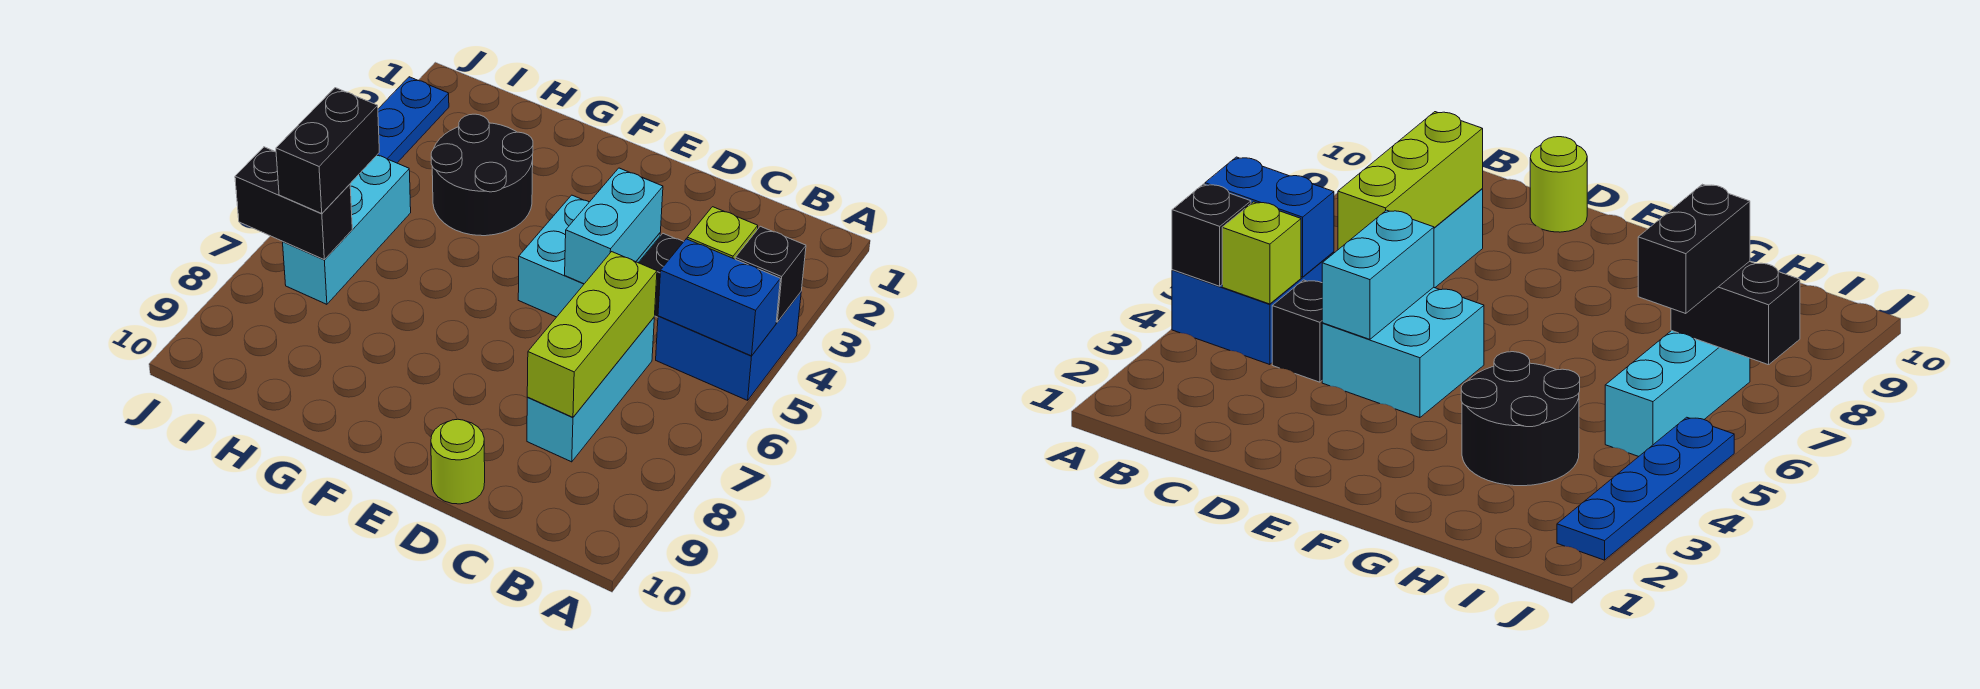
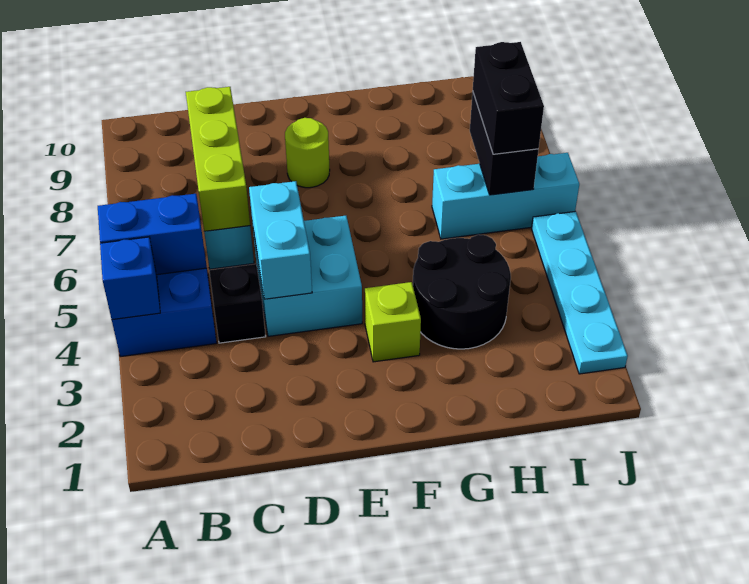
black 1x1 brick [735,226,806,322] -> blue 1x1 brick [100,237,160,320]
lime 1x1 brick [687,207,758,259] -> lime 1x1 brick moved to [365,282,421,362]
lime 1x1 round brick [431,419,485,504] -> lime 1x1 round brick moved to [285,118,330,188]
cyan 1x3 brick [283,155,411,304] -> cyan 1x3 brick turned to [432,153,579,239]
black 1x2 brick [235,147,352,259] -> black 1x2 brick turned to [470,91,539,195]
blue 1x4 plate [377,77,449,163] -> cyan 1x4 plate [532,211,628,374]

